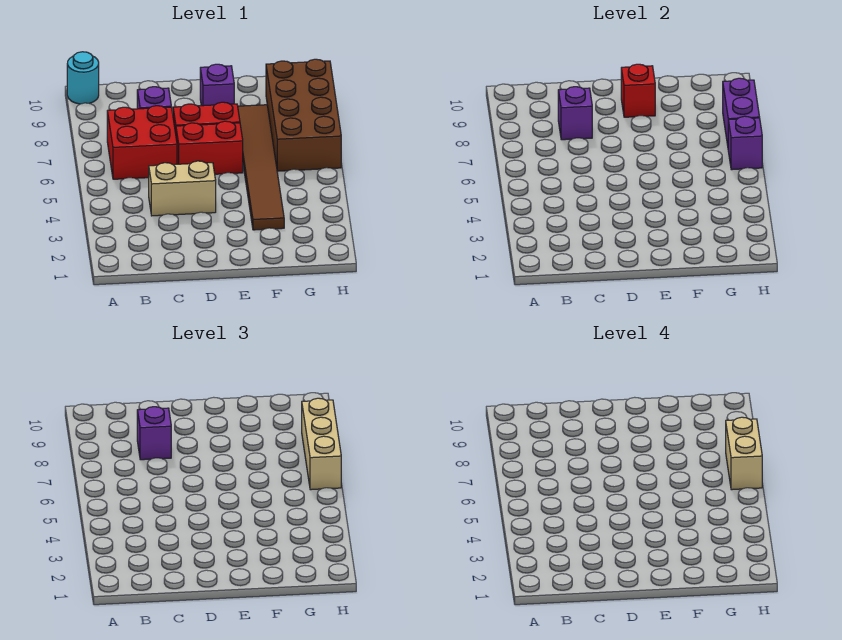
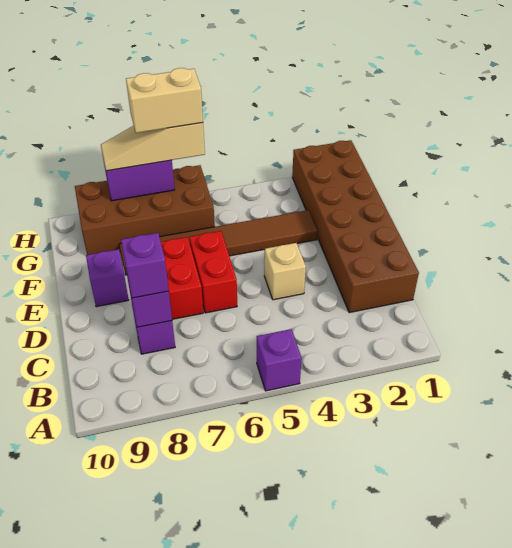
cyan 1x1 round brick [67,52,99,104] -> none
red 2x2 brick [107,106,177,179] -> none
none -> brown 2x6 brick [292,140,419,313]
tan 1x2 brick [149,161,216,216] -> tan 1x1 brick [264,243,306,300]
red 1x1 brick [621,64,655,117] -> none
purple 1x1 brick [728,116,762,170] -> purple 1x1 brick moved to [257,329,302,391]
tan 1x3 brick [302,398,341,490] -> tan 1x3 slope [101,123,205,171]

